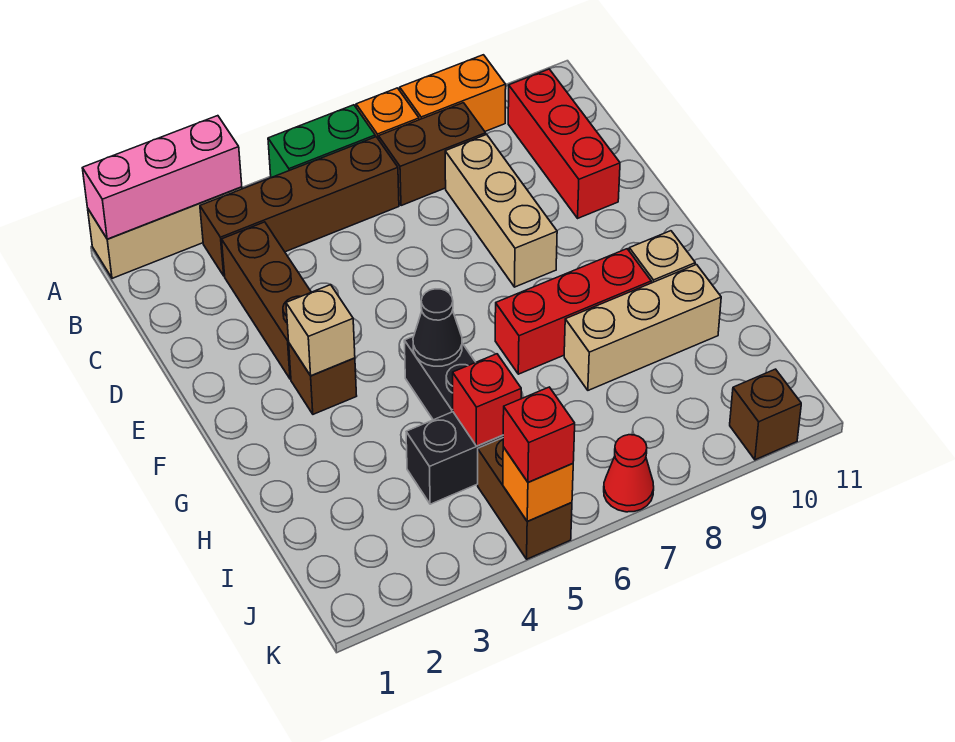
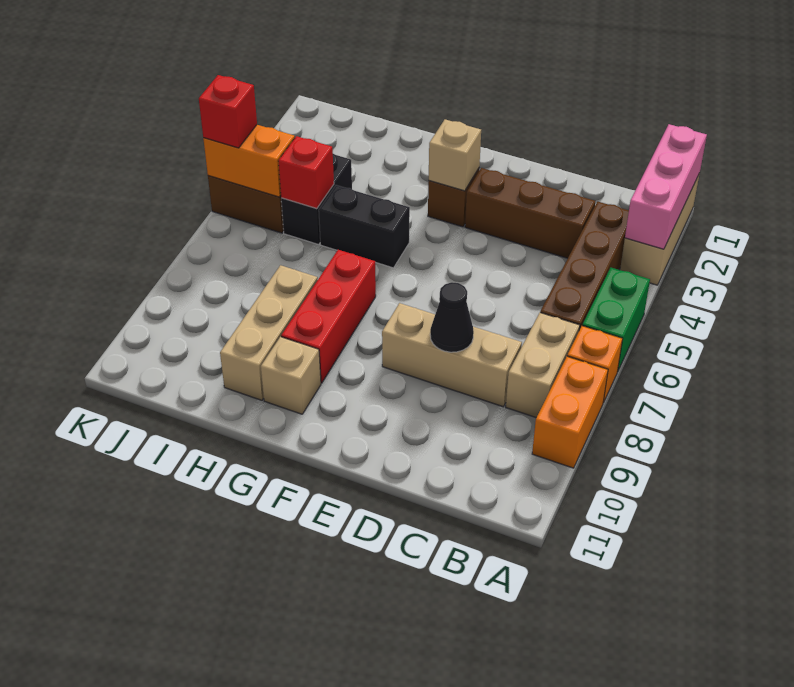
brown 1x2 brick [379,103,486,206] -> tan 1x2 brick [506,313,580,418]
red 1x3 brick [508,69,620,218] -> none
black 1x1 cone [413,289,462,366] -> black 1x1 cone moved to [430,282,474,352]
orange 1x1 brick [503,447,573,521] -> orange 1x2 brick [203,125,295,197]
red 1x1 cone [604,435,654,512] -> none
brown 1x1 brick [730,369,801,460] -> none

